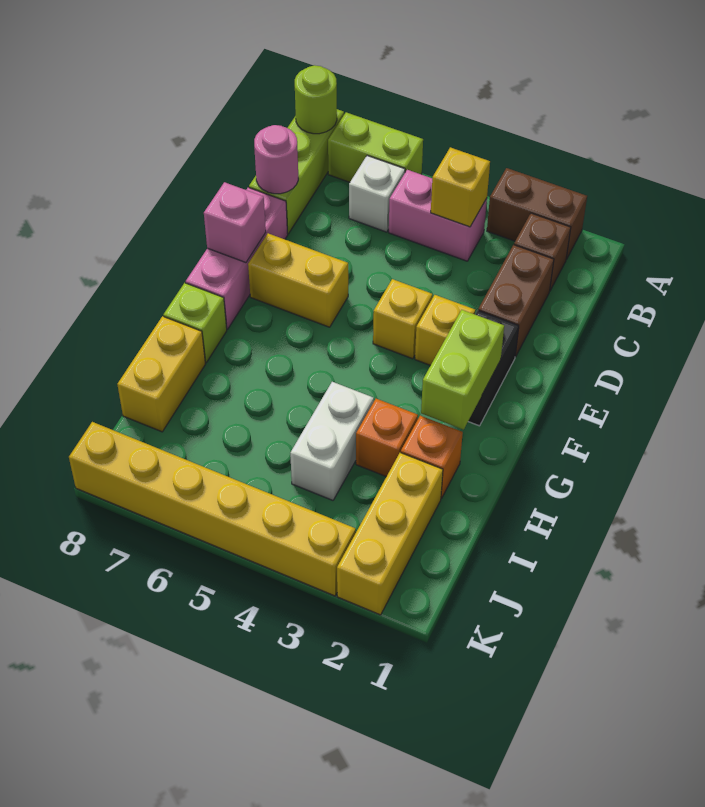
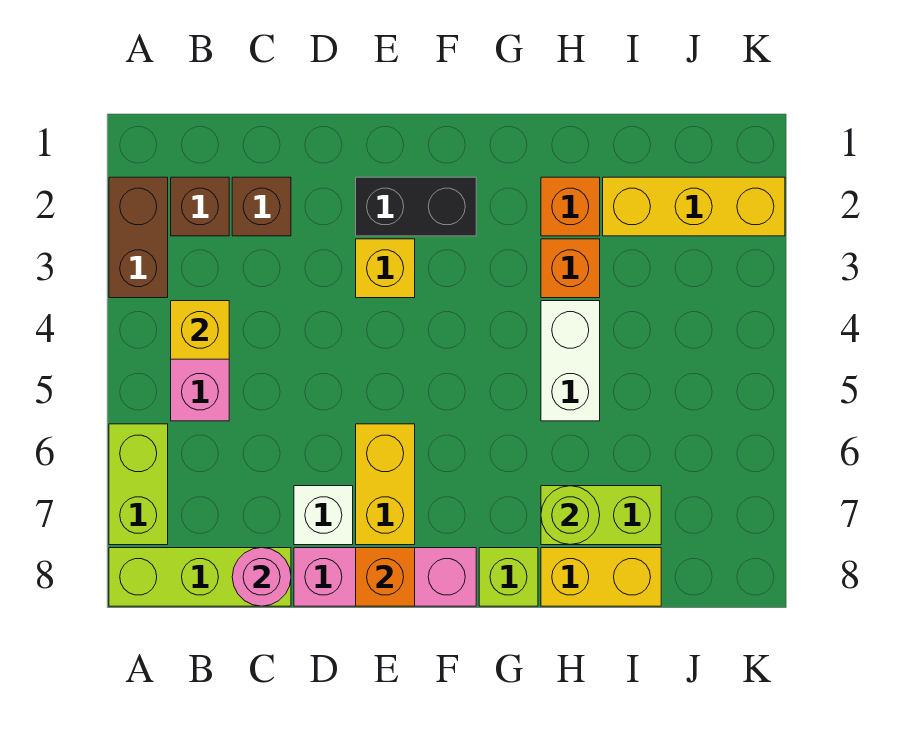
lime 1x1 round brick [295,65,337,134] -> lime 1x1 round brick moved to [541,486,600,545]
white 1x1 brick [349,156,405,232] -> white 1x1 brick moved to [294,486,353,545]
brown 1x2 brick [478,245,554,357] -> brown 1x1 brick [232,177,291,236]
yellow 1x1 brick [373,279,432,359] -> none
pink 1x1 brick [204,182,266,263] -> orange 1x1 brick [356,548,415,606]
lime 1x2 brick [421,310,504,430] -> lime 1x2 brick moved to [541,486,661,545]
white 1x2 brick [290,382,374,500] -> white 1x2 brick turned to [541,301,600,421]
yellow 1x6 brick [69,422,356,596] -> none

